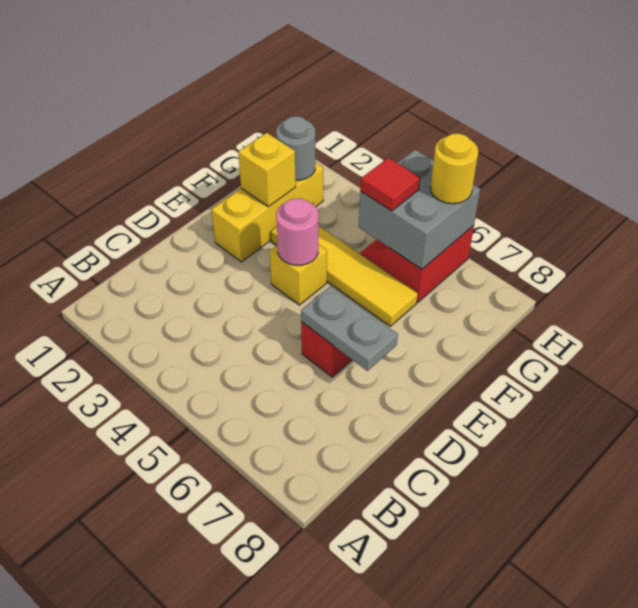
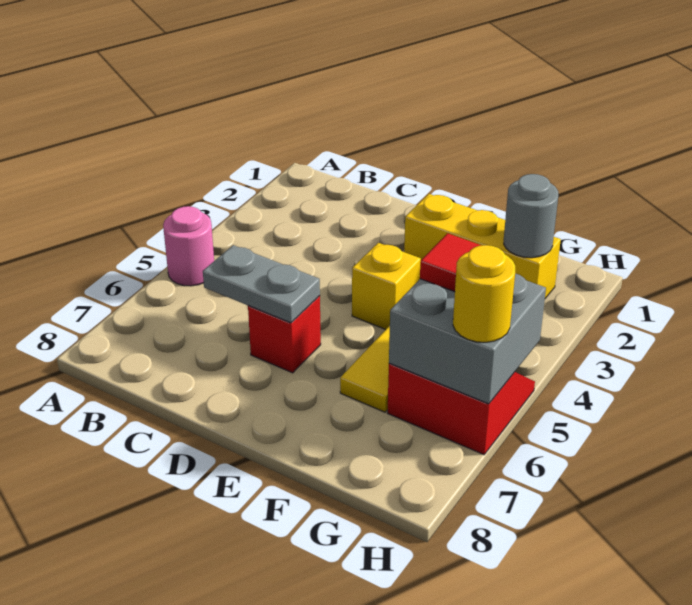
grey 1x2 plate [301,286,398,371] -> grey 1x2 plate turned to [203,245,320,323]
pink 1x1 round brick [276,198,318,265] -> pink 1x1 round brick moved to [163,206,214,286]
yellow 1x1 brick [238,133,296,207] -> none

